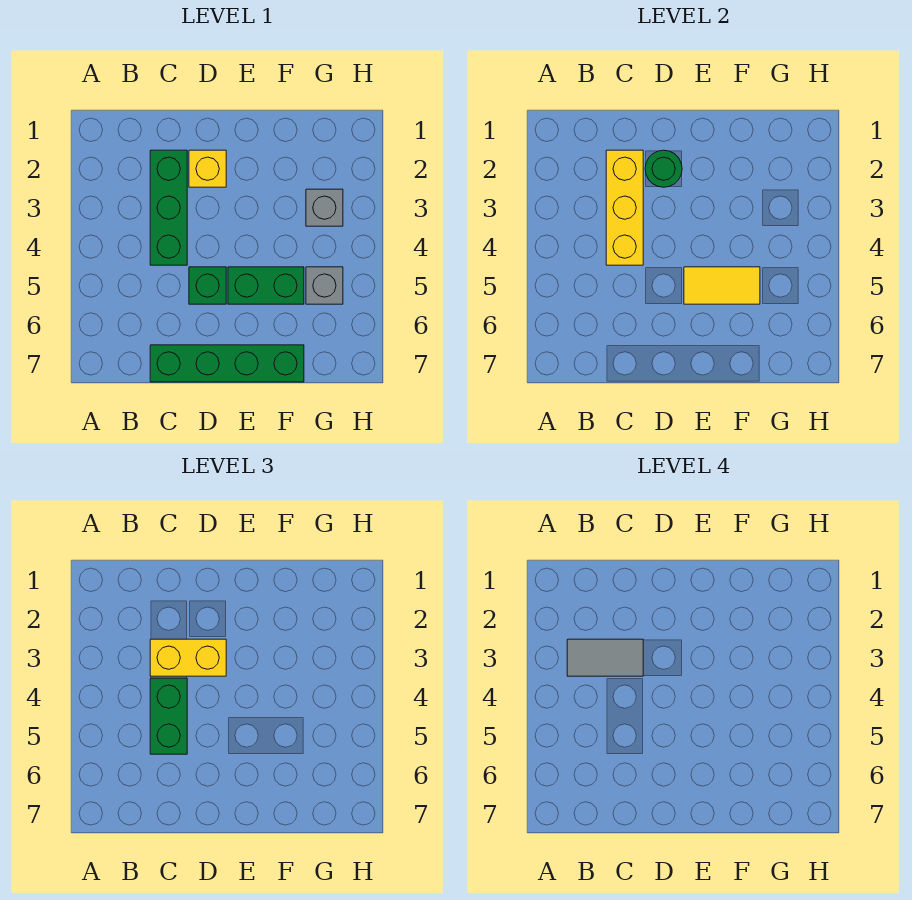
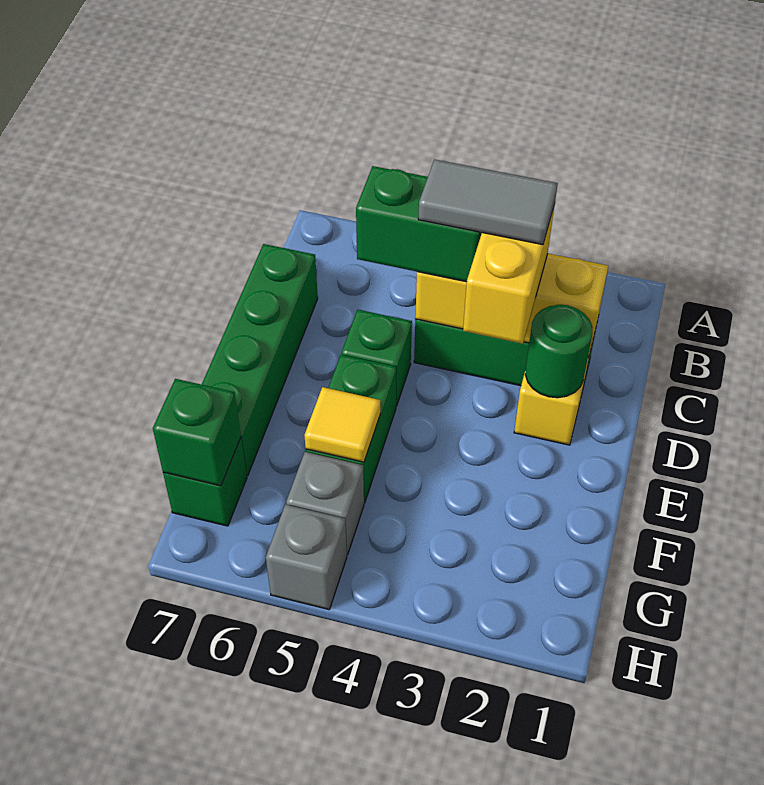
grey 1x2 tile [567,639,643,676] -> grey 1x2 tile turned to [418,159,558,245]
yellow 1x2 tile [684,267,760,304] -> yellow 1x1 tile [304,387,380,462]
grey 1x1 brick [306,189,343,226] -> grey 1x1 brick moved to [266,504,347,609]
none -> green 1x1 brick [163,438,247,526]
none -> green 1x1 brick [153,379,241,486]

